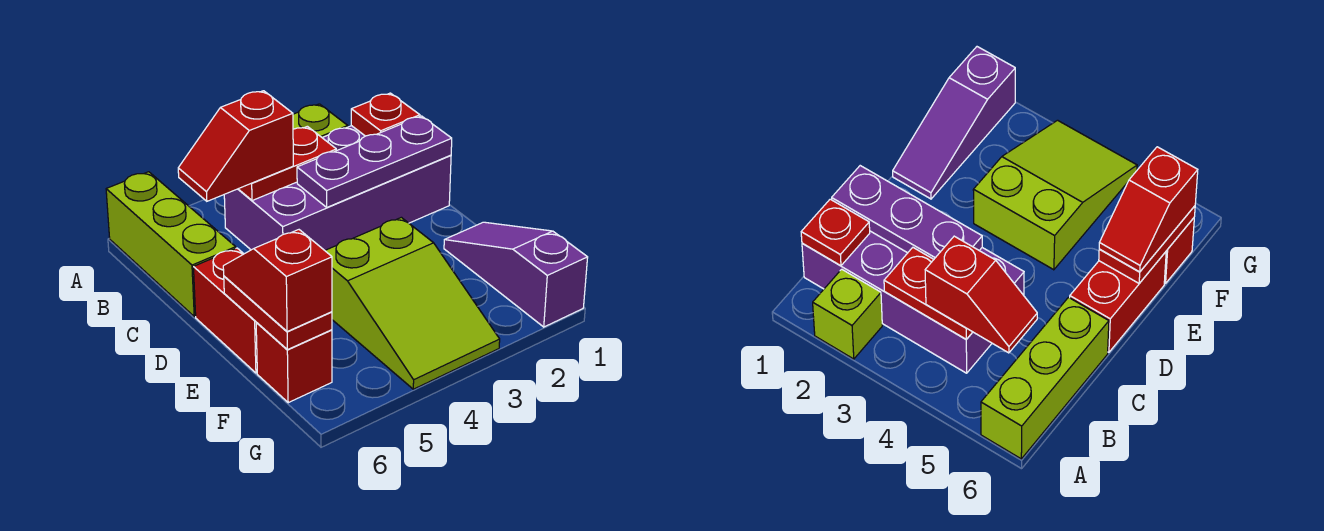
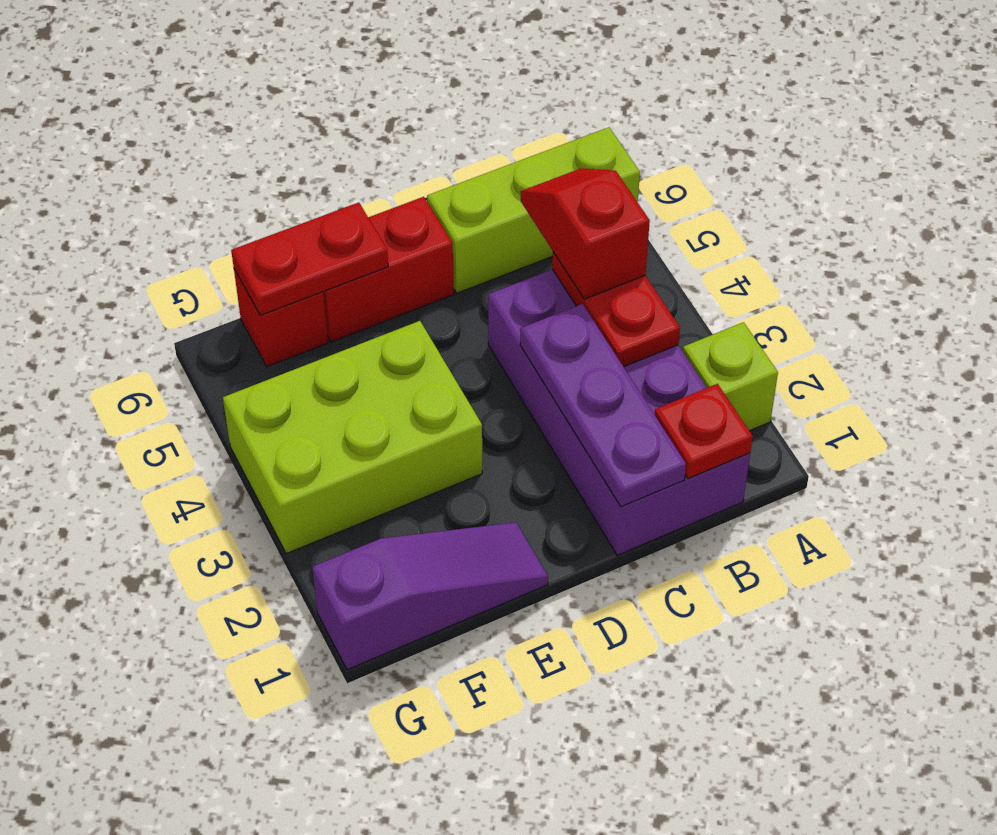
lime 2x3 slope [325,217,500,389] -> lime 2x3 brick [223,321,482,554]
red 1x2 slope [223,230,332,332] -> none

